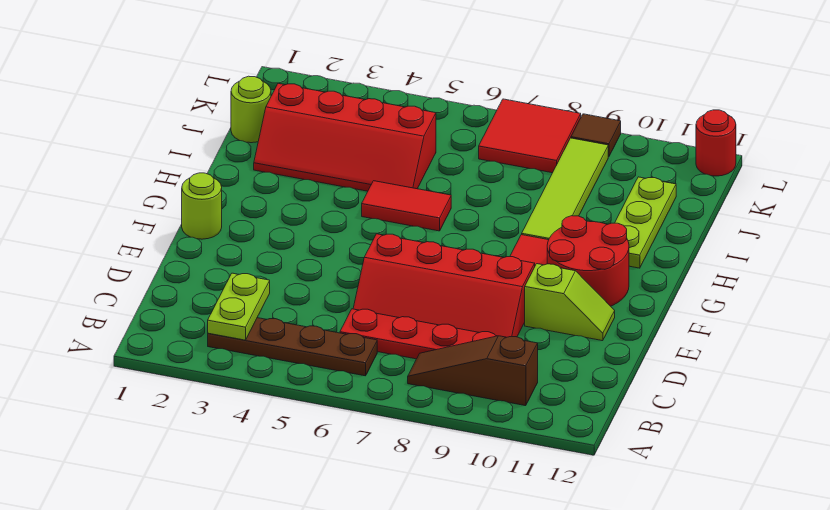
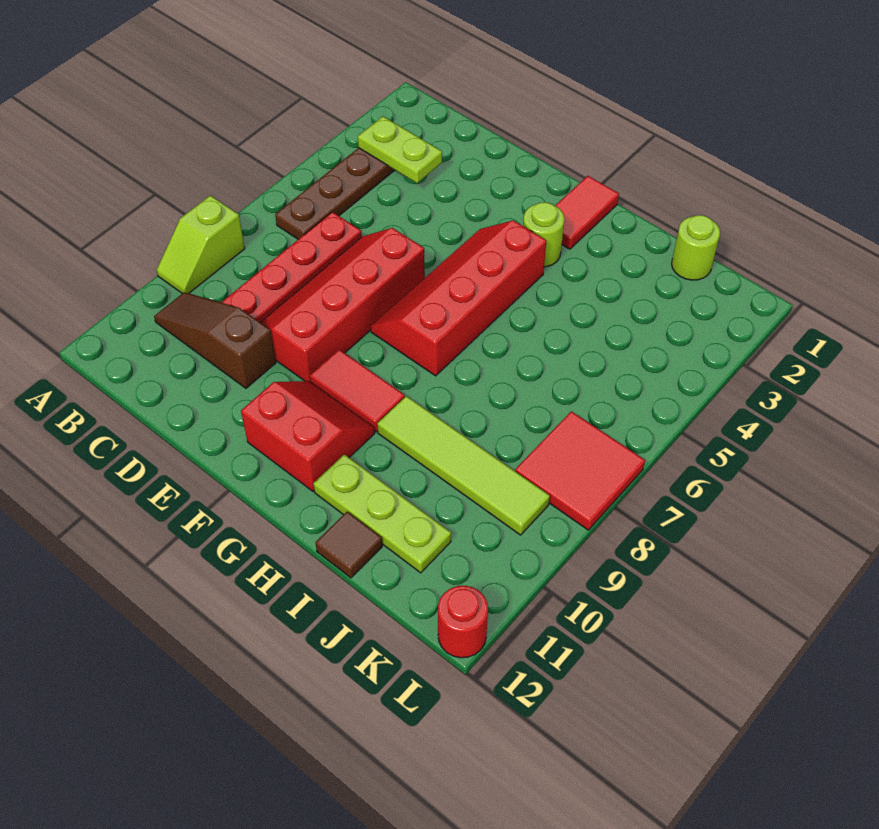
brown 1x3 slope [408,336,538,406] -> brown 1x3 slope turned to [154,292,276,388]
lime 1x2 slope [525,264,615,341] -> lime 1x2 slope moved to [157,195,245,293]
lime 1x1 round brick [182,173,222,239] -> lime 1x1 round brick moved to [523,202,564,267]
red 2x2 round brick [547,216,629,306] -> red 2x2 slope [241,381,375,491]
red 1x2 tile [362,181,451,231] -> red 1x2 tile moved to [555,176,619,249]
red 2x4 slope [254,83,436,191] -> red 2x4 slope moved to [371,220,546,376]
brown 1x1 tile [571,114,621,157] -> brown 1x1 tile moved to [315,512,382,578]

